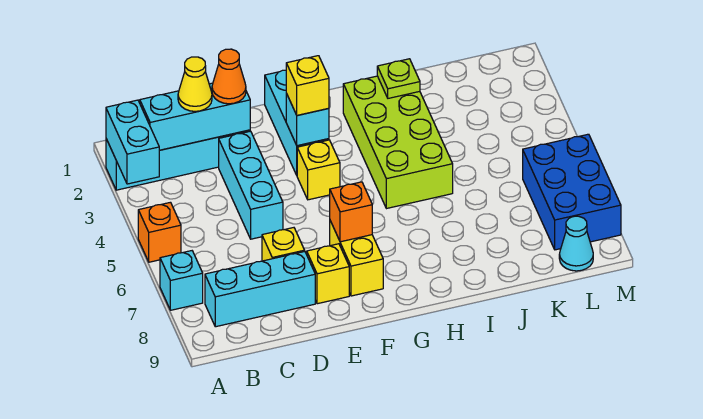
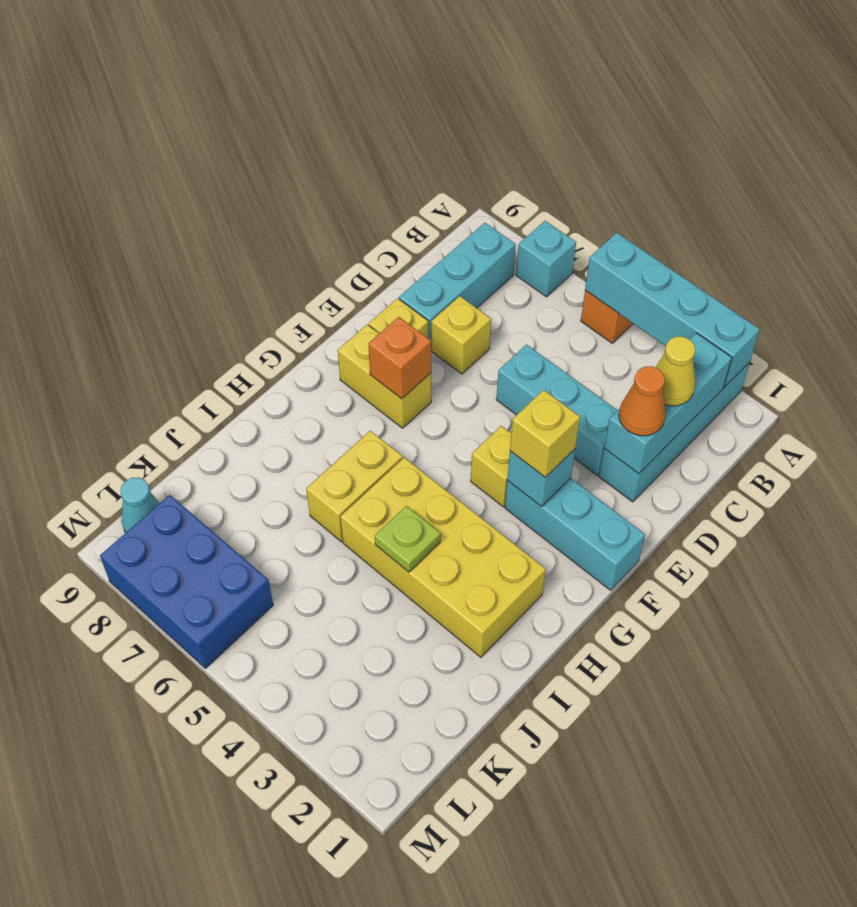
cyan 1x2 brick [106,100,160,184] -> cyan 1x4 brick [585,233,760,387]
lime 2x4 brick [343,76,453,209] -> yellow 2x4 brick [340,457,546,657]
none -> yellow 1x2 brick [306,431,403,542]
lime 1x1 plate [377,59,420,98] -> lime 1x1 plate moved to [375,506,441,572]

